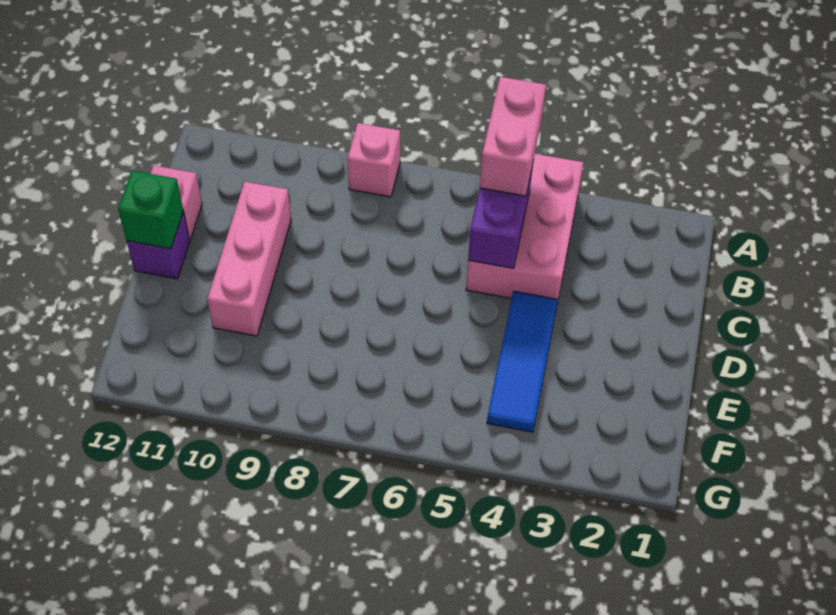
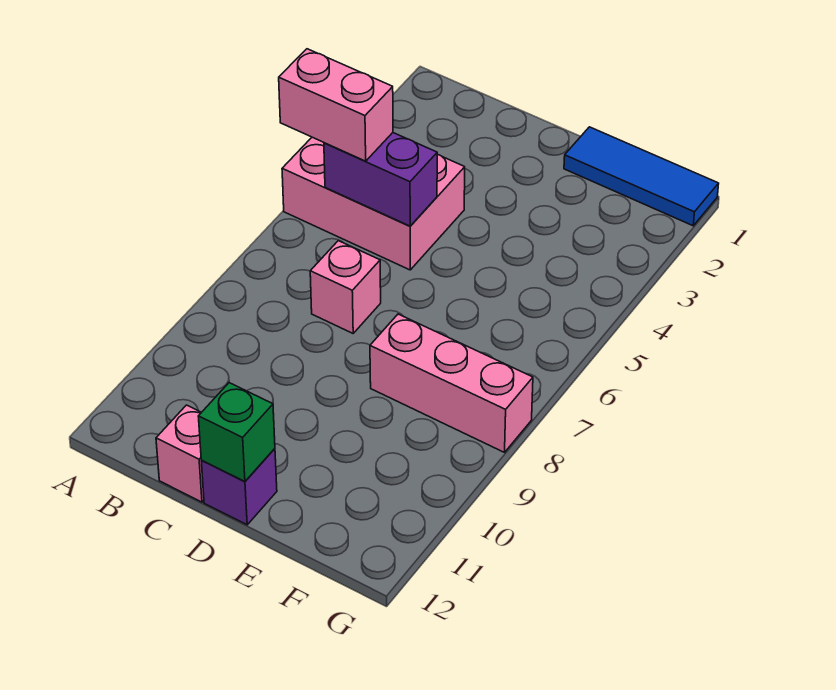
pink 1x1 brick [348,123,400,197] -> pink 1x1 brick moved to [310,241,381,333]
pink 1x3 brick [207,182,291,336] -> pink 1x3 brick moved to [370,314,533,452]
blue 1x3 tile [487,291,558,432] -> blue 1x3 tile moved to [564,127,719,226]

